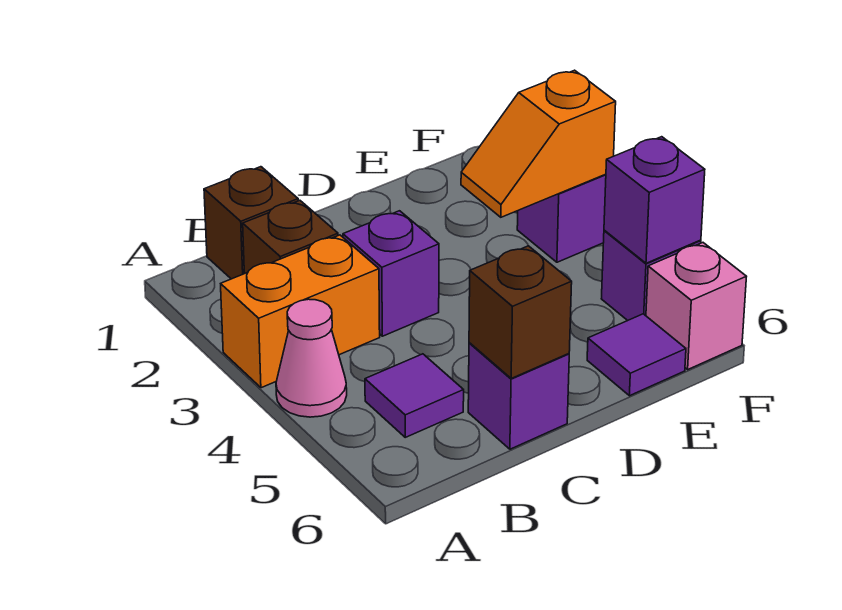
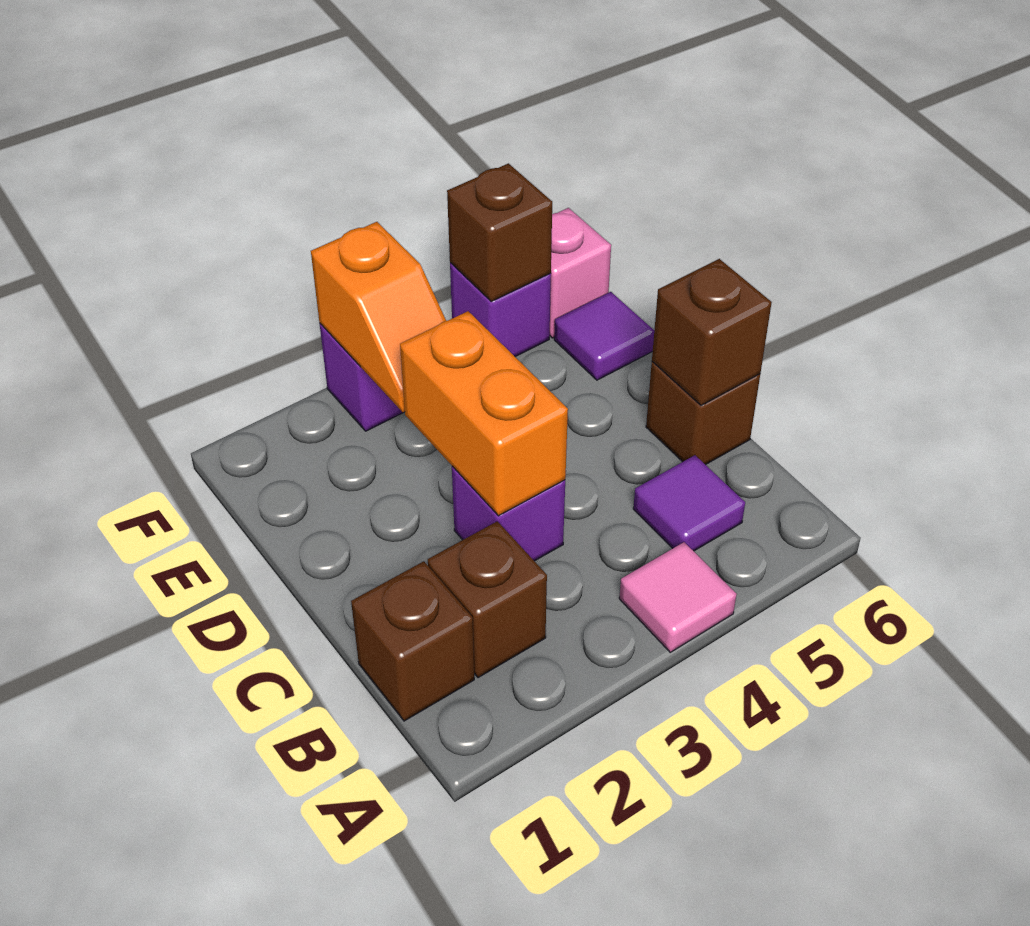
orange 1x2 brick [221,235,380,388] -> orange 1x2 brick moved to [400,311,568,516]
pink 1x1 cone [276,299,347,417] -> pink 1x1 tile [619,542,737,652]
purple 1x1 brick [468,343,569,449] -> brown 1x1 brick [646,362,760,465]
purple 1x1 brick [604,137,705,263] -> brown 1x1 brick [447,163,552,301]

